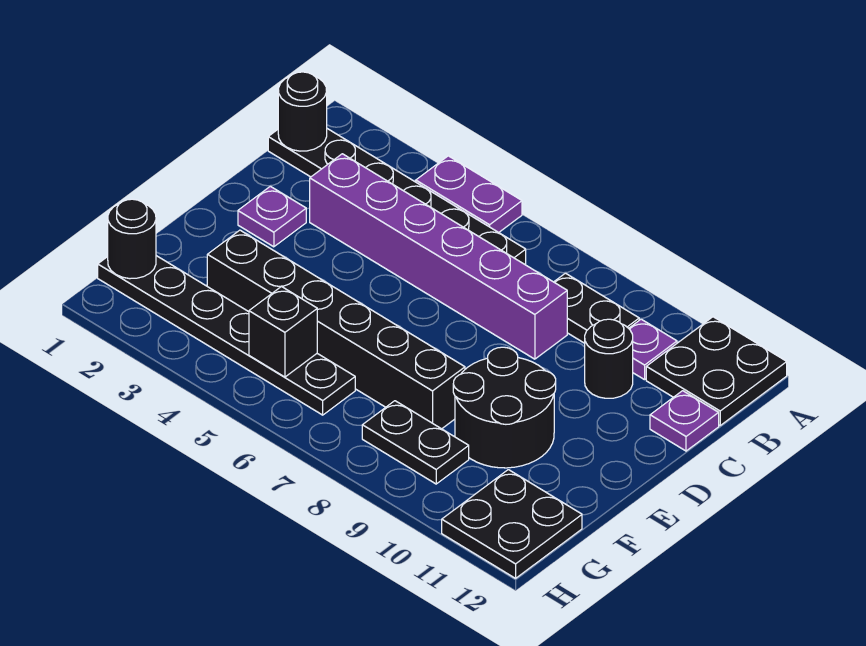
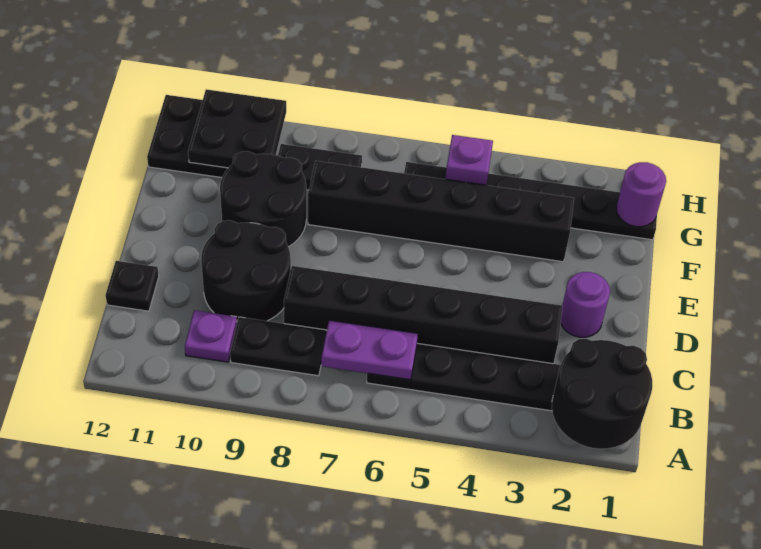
purple 1x2 plate [416,156,522,232] -> purple 1x2 plate moved to [321,320,418,380]
black 2x2 plate [646,317,787,425] -> black 2x2 plate moved to [188,89,286,168]
black 1x1 round brick [278,72,327,151] -> black 2x2 round brick [552,339,652,449]
purple 1x6 brick [310,154,567,359] -> black 1x6 brick [284,266,562,364]
black 1x1 round brick [585,319,633,398] -> black 2x2 round brick [201,220,291,322]
purple 1x1 plate [650,391,719,451] -> black 1x1 plate [106,261,159,311]
purple 1x1 plate [238,186,306,247] -> purple 1x1 round brick [561,272,610,337]
black 1x1 round brick [108,199,156,279] -> purple 1x1 round brick [616,162,666,227]
black 1x1 brick [249,286,317,377] -> purple 1x1 brick [445,135,493,185]

